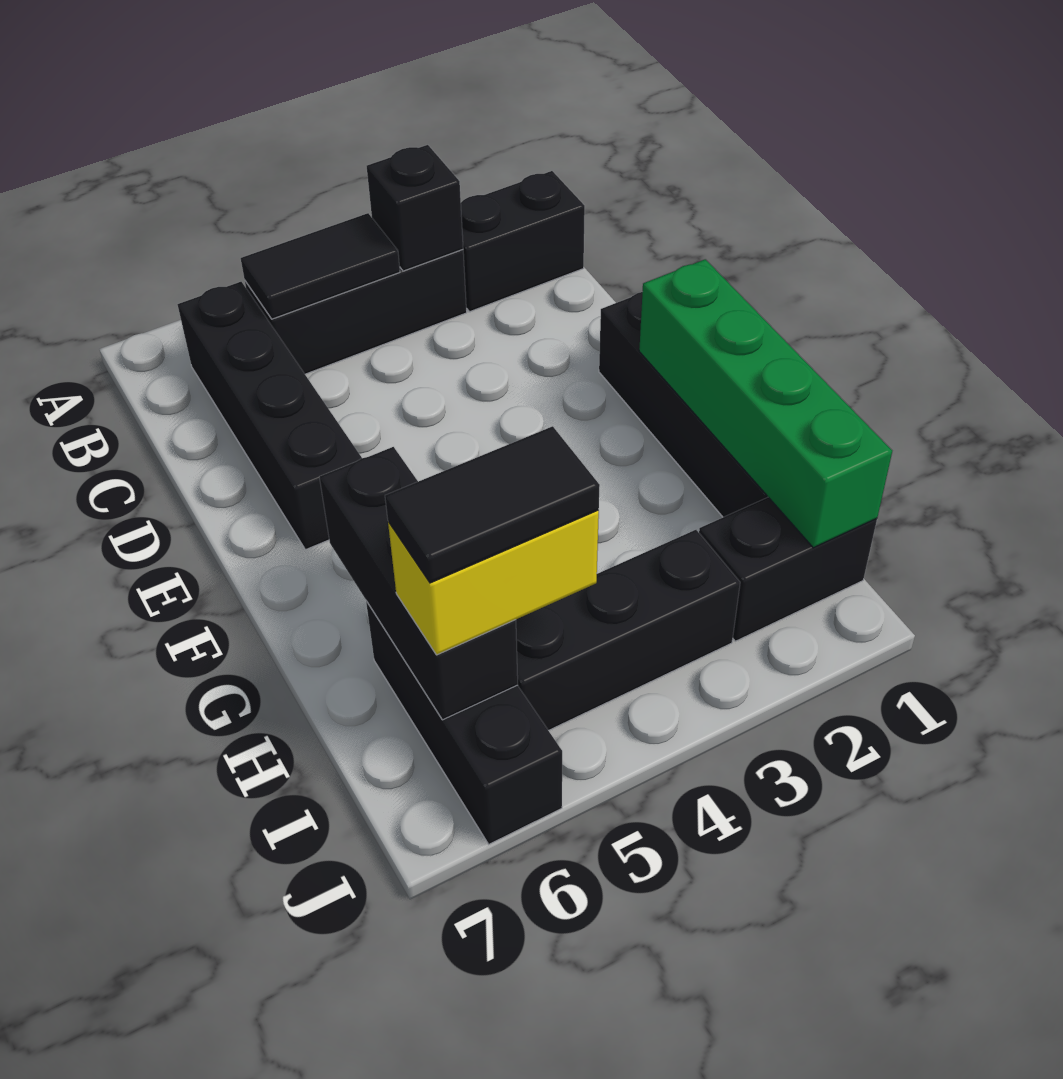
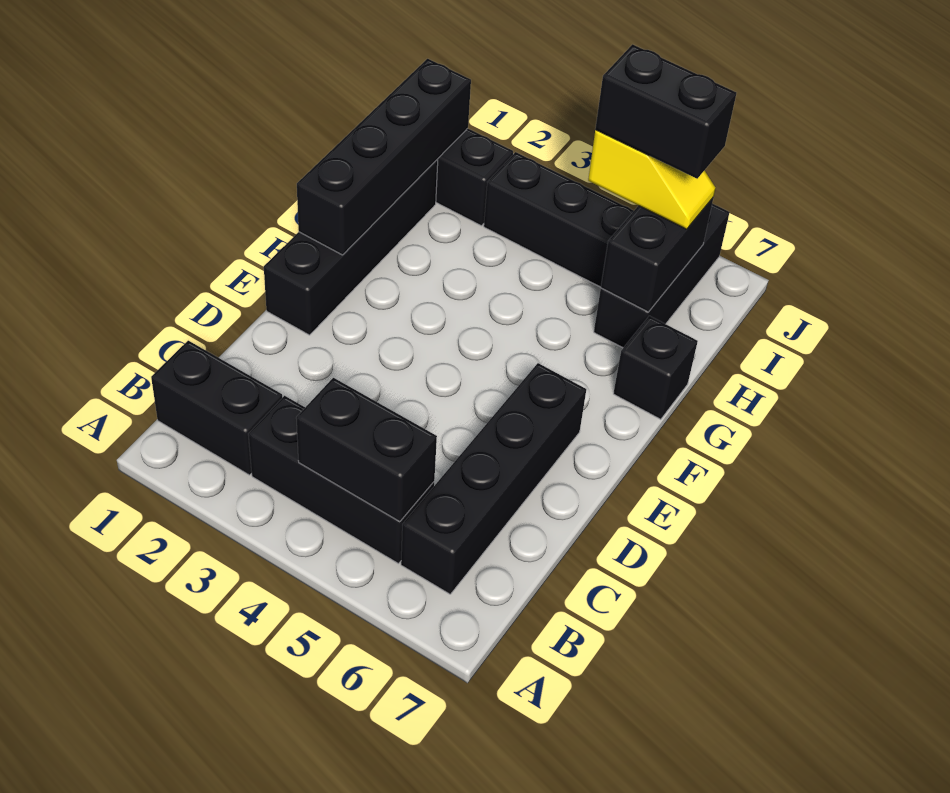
black 1x1 brick [367,145,463,271] -> black 1x1 brick moved to [613,316,698,419]
black 1x2 tile [241,213,400,319] -> black 1x2 brick [296,378,437,522]
green 1x4 brick [639,259,892,548] -> black 1x4 brick [297,59,471,255]
black 1x3 brick [319,447,518,720] -> black 1x2 brick [601,198,713,312]
yellow 1x2 brick [388,510,599,655] -> yellow 1x2 slope [588,130,716,229]
black 1x2 tile [385,426,600,583] -> black 1x2 brick [595,44,736,179]

